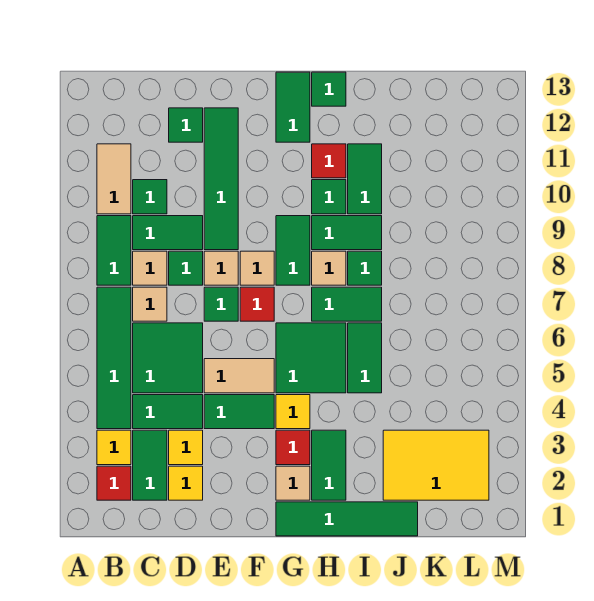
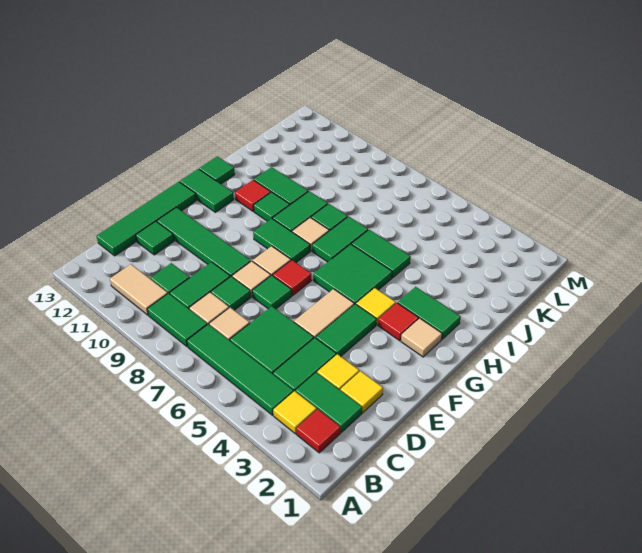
green 1x4 tile [276,502,418,536] -> green 1x4 tile moved to [97,182,196,256]
yellow 2x3 tile [383,430,489,500] -> none

